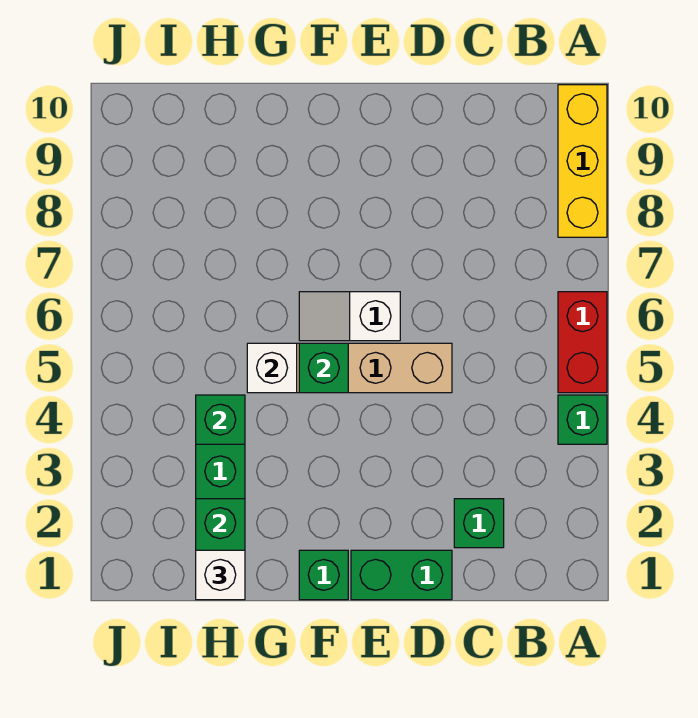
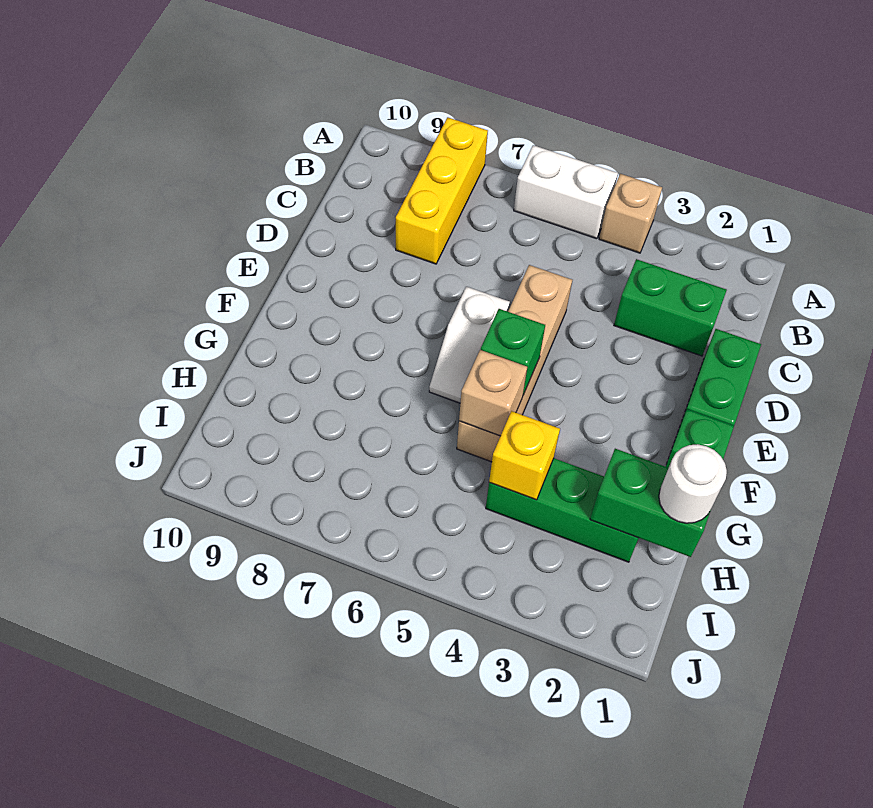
green 1x1 brick [558,395,607,444] -> tan 1x1 brick [599,174,662,253]
red 1x2 brick [558,292,607,393] -> white 1x2 brick [514,145,618,239]
yellow 1x3 brick [558,85,607,237] -> yellow 1x3 brick turned to [396,117,488,264]
green 1x1 brick [454,499,504,548] -> green 1x2 brick [614,259,727,356]
white 1x1 brick [247,343,297,393] -> tan 1x1 brick [459,350,527,436]
white 1x1 brick [196,550,245,600] -> white 1x1 round brick [659,444,727,523]
green 1x1 brick [196,395,245,444] -> yellow 1x1 brick [489,411,560,500]

